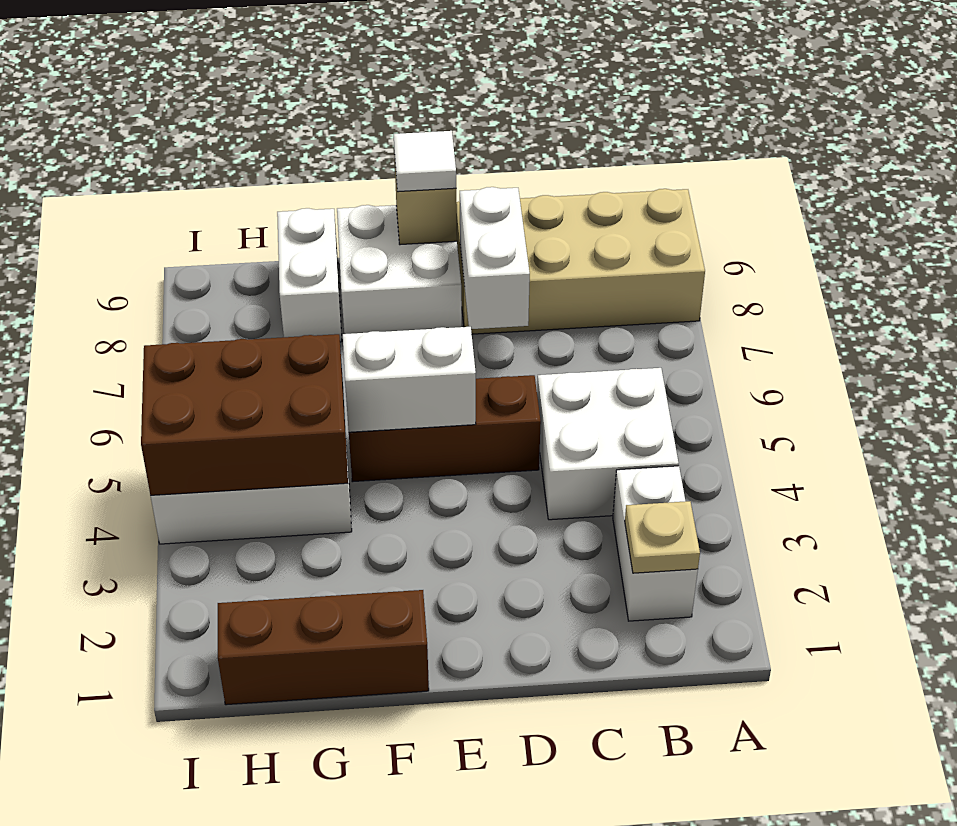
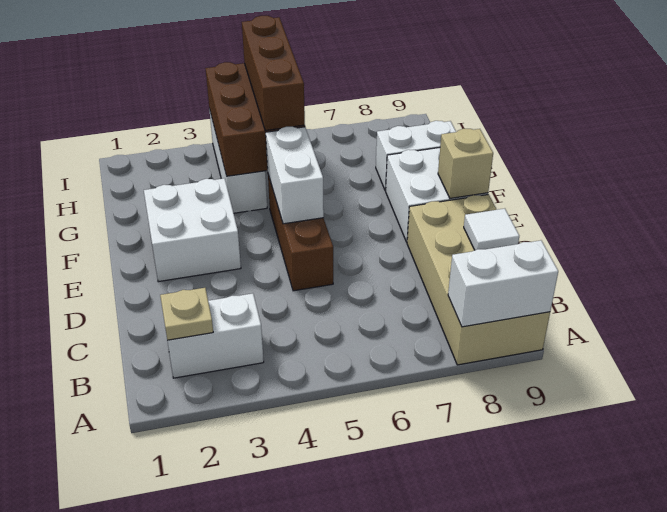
white 2x2 brick [537,368,679,520] -> white 2x2 brick moved to [144,178,241,282]
white 1x2 brick [460,187,530,329] -> white 1x2 brick moved to [448,240,558,327]
white 1x1 tile [394,131,456,192] -> white 1x1 tile moved to [464,209,519,250]
brown 1x3 brick [218,590,429,705] -> brown 1x3 brick moved to [242,16,305,131]

